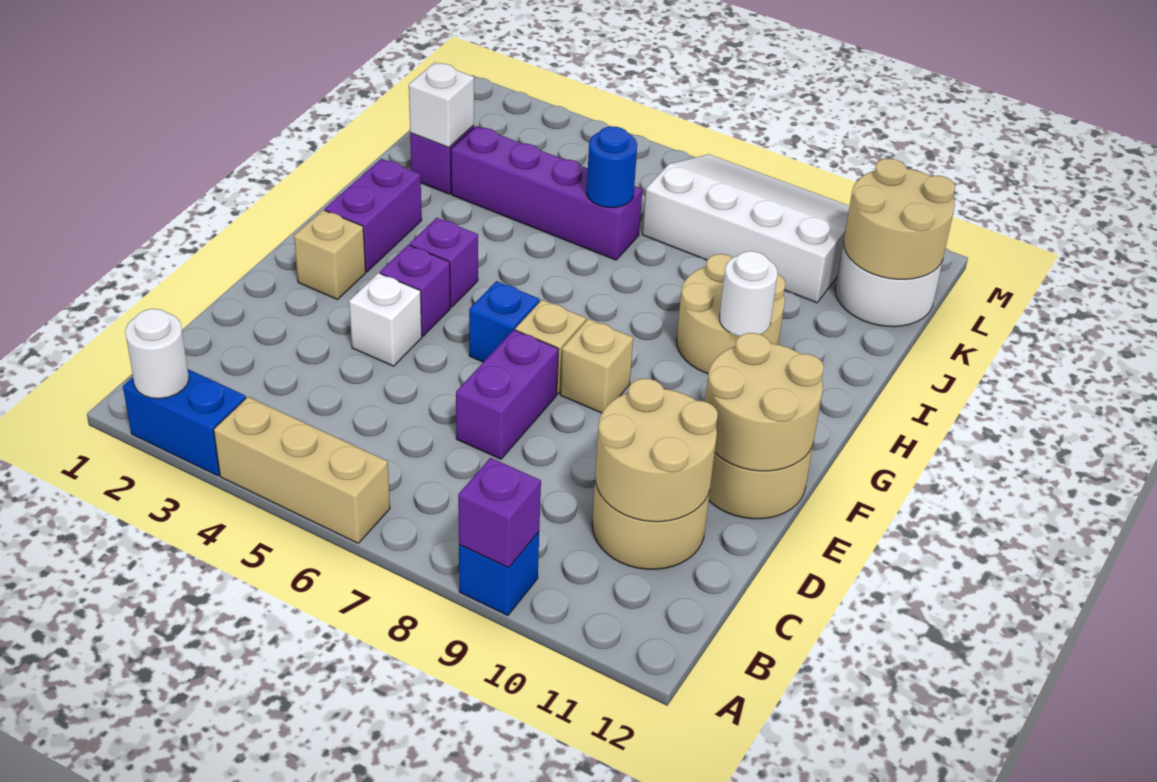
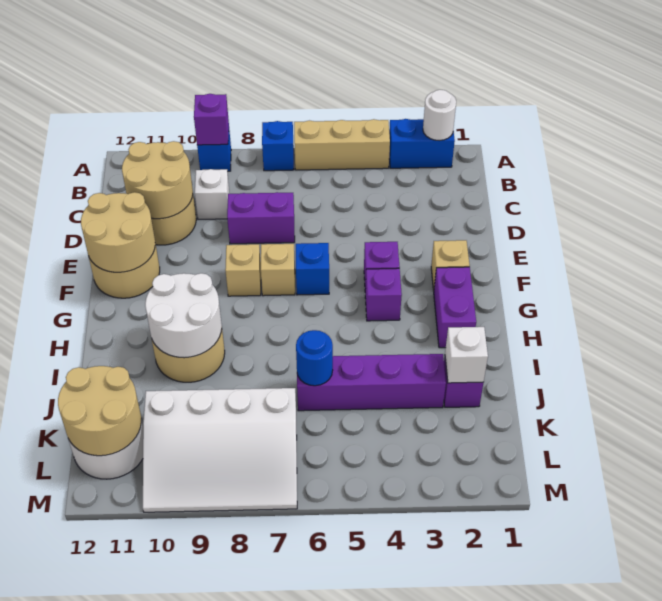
none -> blue 1x1 brick [262,121,294,171]
purple 1x2 brick [456,330,559,459] -> purple 1x2 brick turned to [227,192,295,244]
white 1x1 brick [349,273,422,366] -> white 1x1 brick moved to [195,169,229,219]
white 1x1 round brick [720,251,777,336] -> white 2x2 round brick [145,273,222,358]

